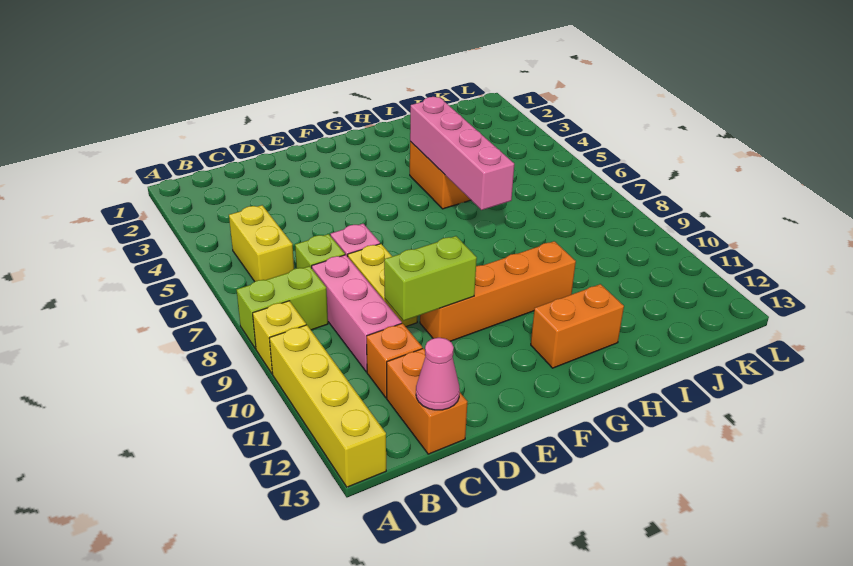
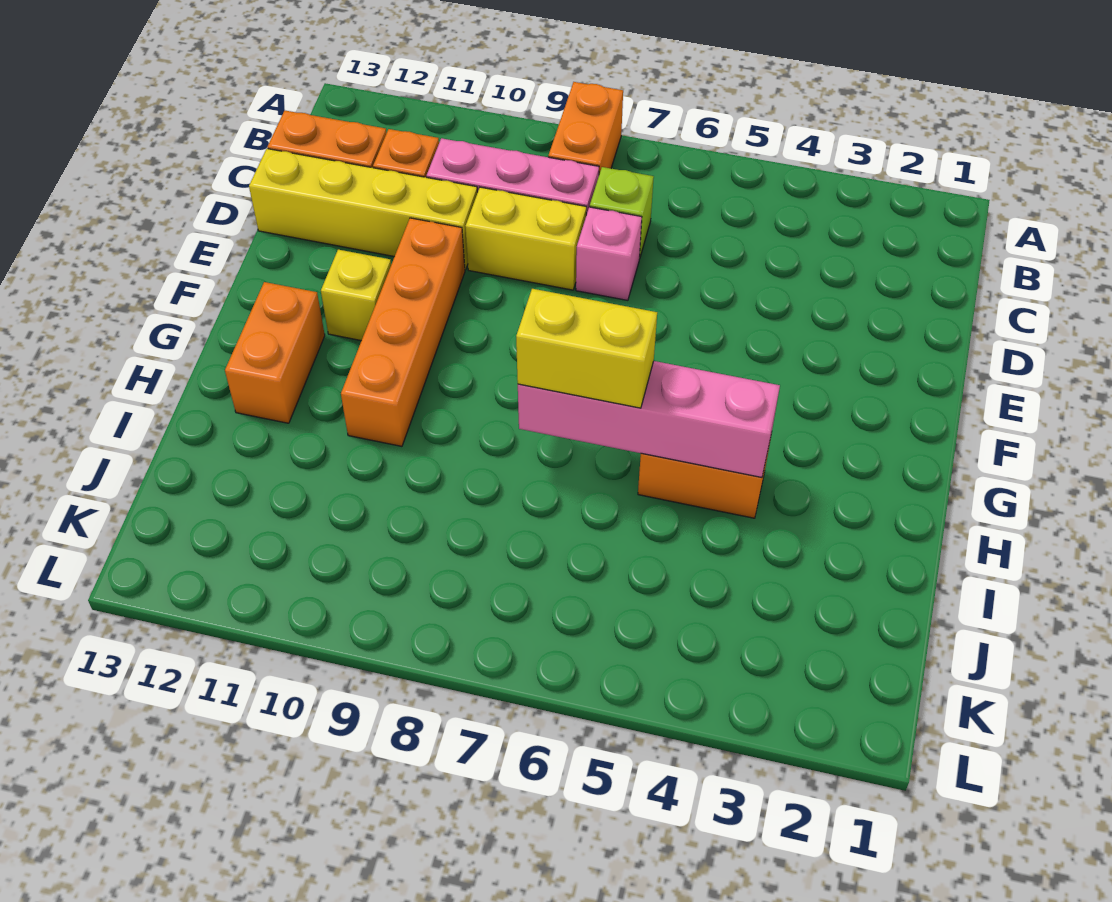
lime 1x2 brick [237,266,328,349] -> orange 1x2 brick [548,82,623,174]
yellow 1x1 brick [253,301,306,374] -> yellow 1x1 brick moved to [321,250,391,341]
yellow 1x4 brick [269,325,386,487] -> yellow 1x4 brick moved to [249,149,477,270]
yellow 1x2 brick [229,205,294,282] -> yellow 1x2 brick moved to [516,289,657,408]
pink 1x1 cone [416,338,460,410] -> none
lime 1x2 brick [384,236,477,321] -> none

